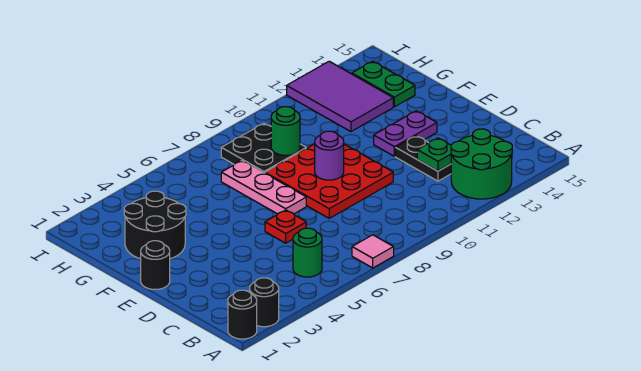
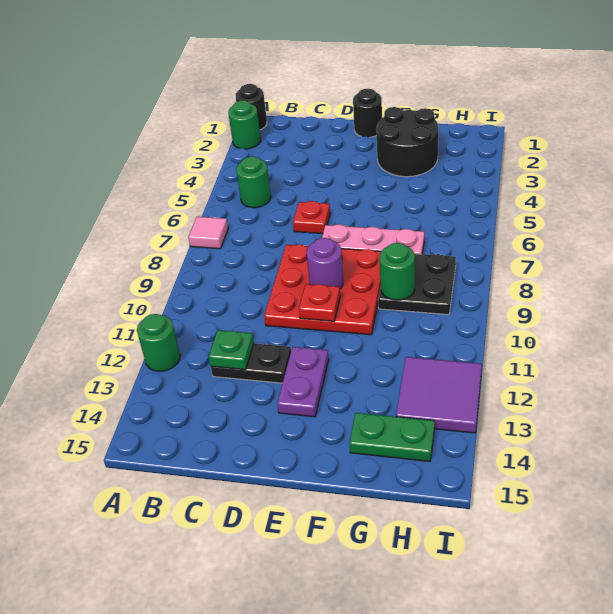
black 1x1 round brick [250,278,279,327] -> green 1x1 round brick [228,100,261,149]
green 2x2 round brick [451,129,512,199] -> green 1x1 round brick [137,314,180,371]
none -> red 1x1 plate [299,284,340,321]
purple 2x3 tile [287,61,393,132] -> purple 2x2 tile [396,357,482,433]

